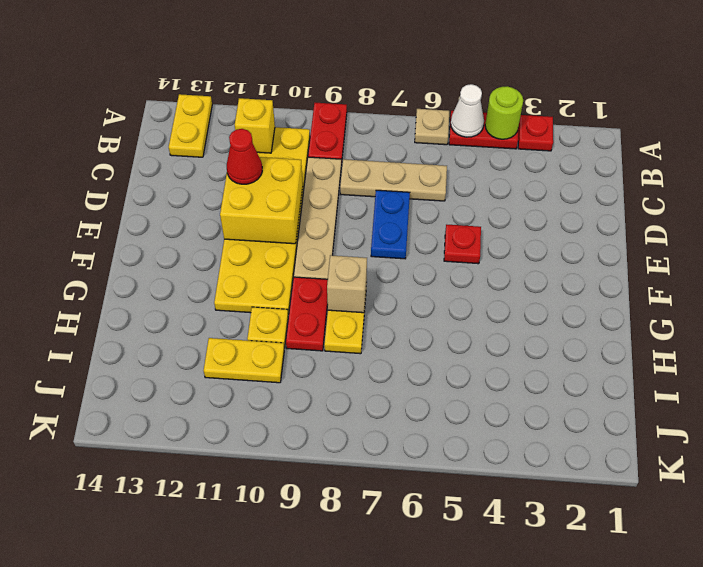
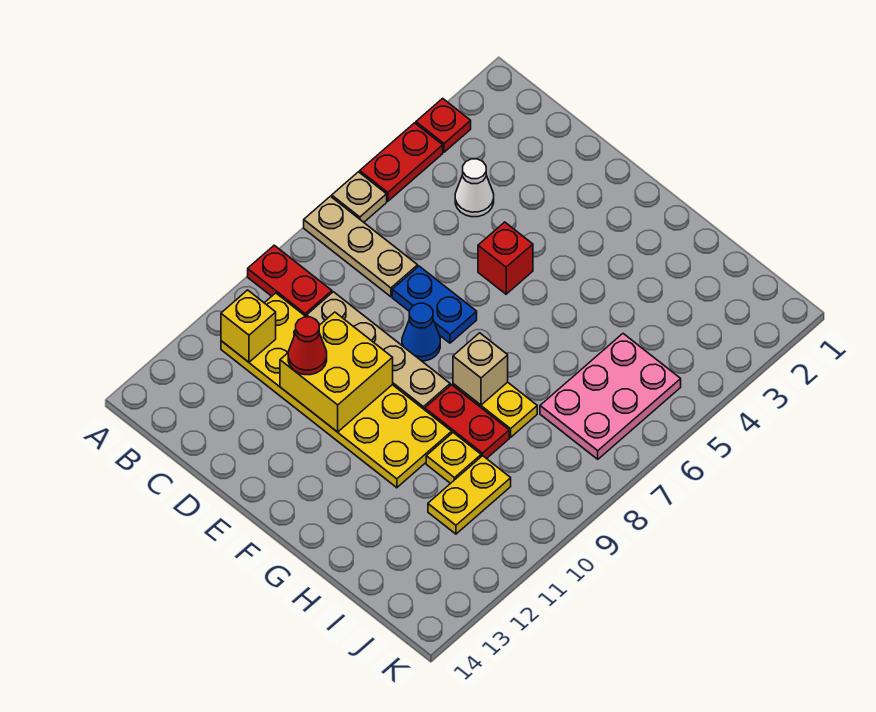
lime 1x1 round brick [485,86,523,139] -> none
white 1x1 cone [451,84,484,137] -> white 1x1 cone moved to [455,159,494,217]
yellow 1x2 plate [169,94,212,157] -> none
tan 1x3 plate [340,159,447,201] -> tan 1x3 plate turned to [304,196,418,297]
red 1x1 plate [444,225,481,264] -> red 1x1 brick [478,222,533,294]
none -> blue 1x1 cone [402,303,440,361]
none -> pink 2x3 plate [540,334,681,459]

